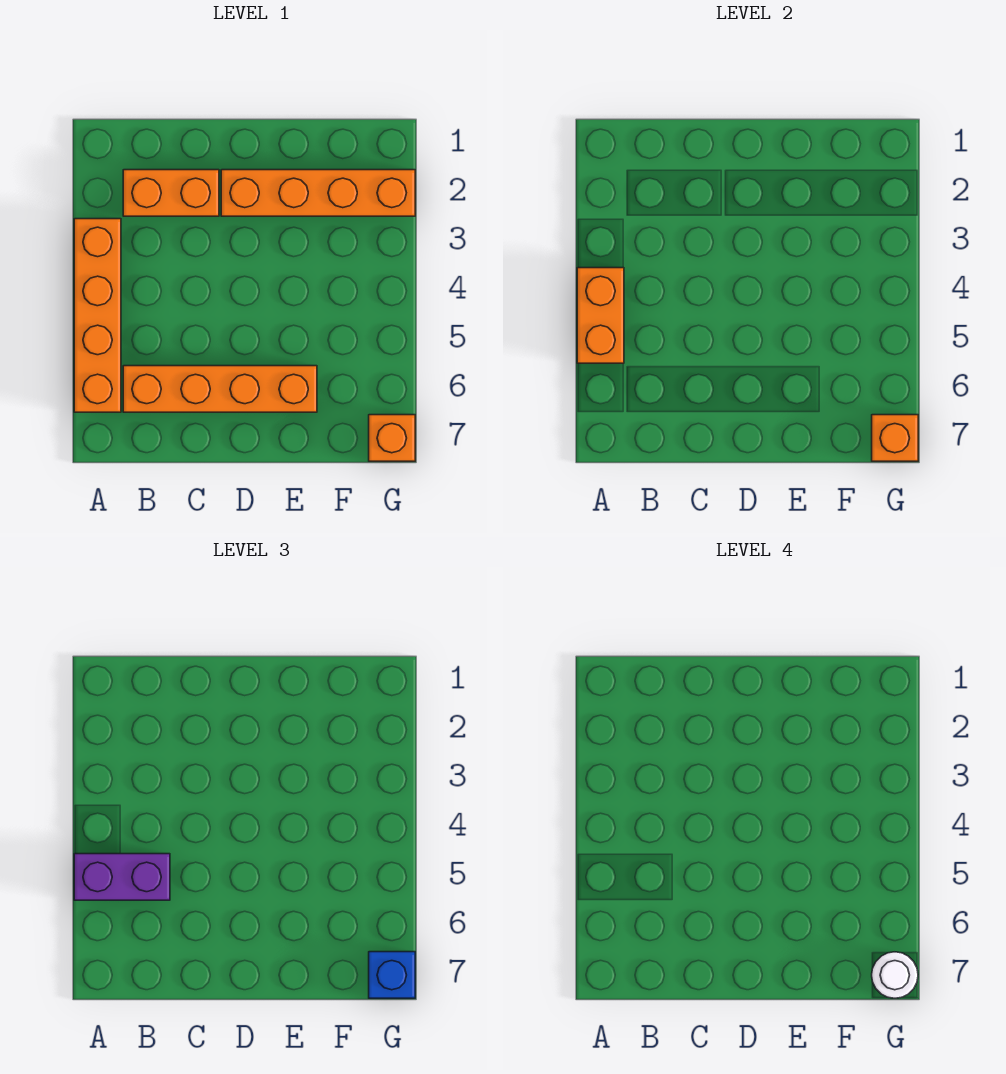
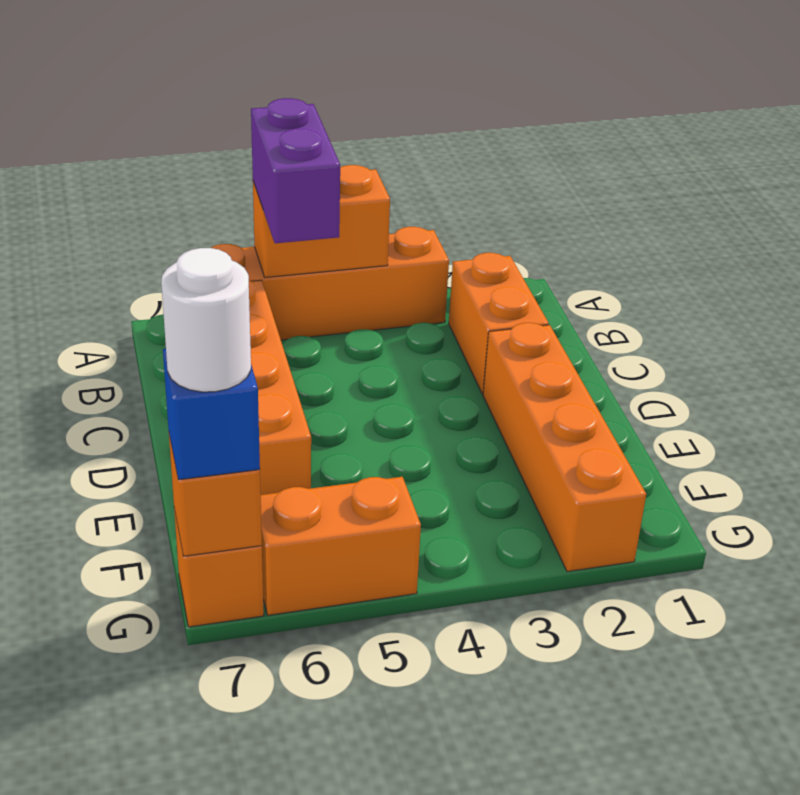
none -> orange 1x2 brick [261,477,421,615]

